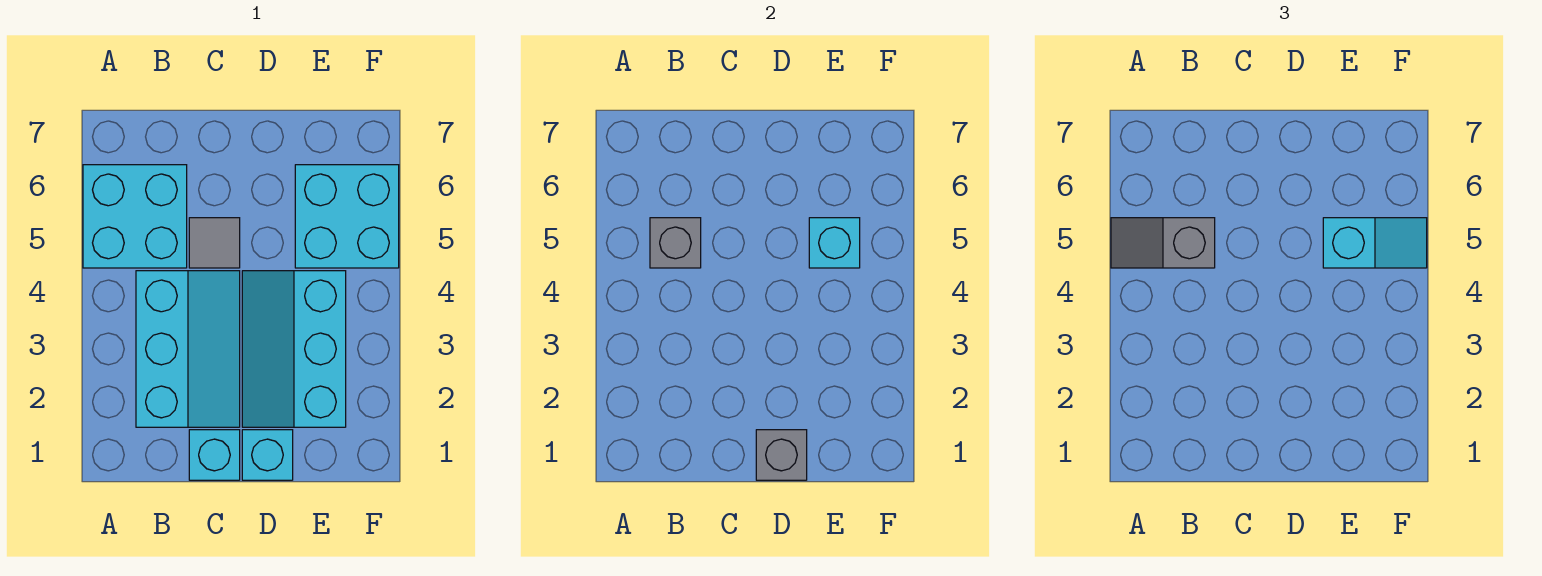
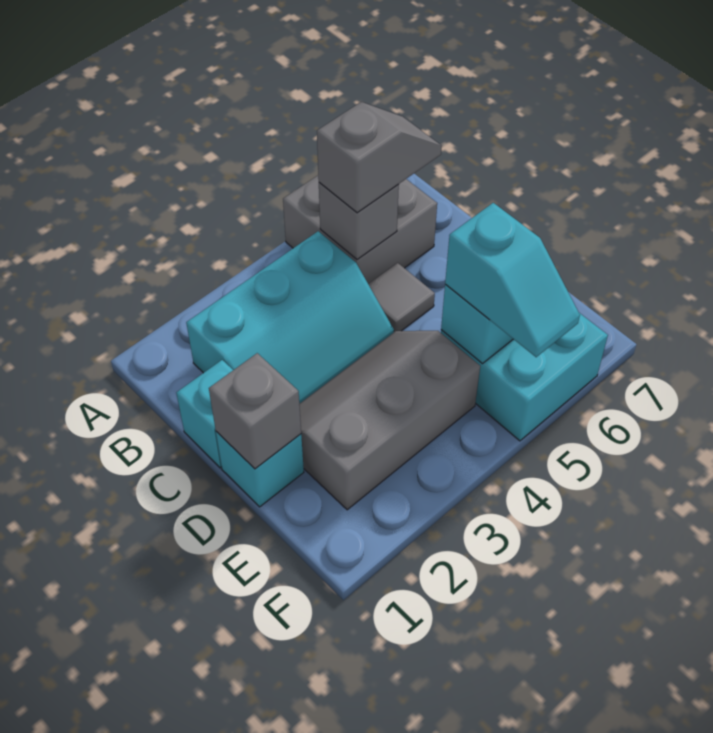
cyan 2x2 brick [83,165,187,268] -> grey 2x2 brick [283,176,437,284]
grey 1x2 slope [1111,218,1215,268] -> grey 1x2 slope turned to [317,102,442,213]
cyan 2x3 slope [242,271,346,427] -> grey 2x3 slope [299,331,480,510]

